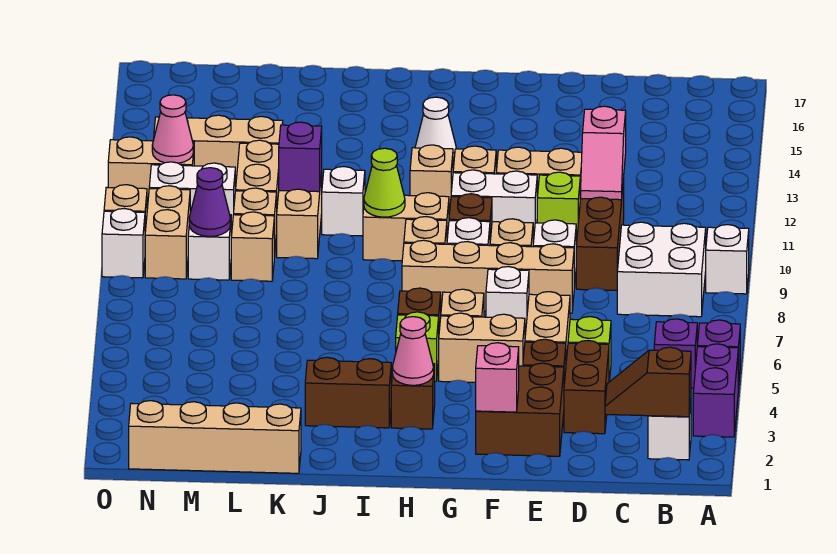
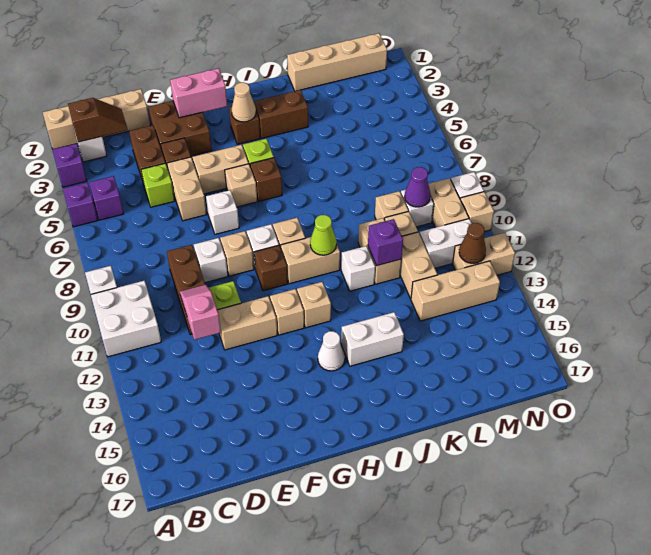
purple 1x2 brick [693,344,738,437] -> purple 1x1 brick [53,144,87,187]
white 2x2 brick [617,222,706,317] -> white 2x2 brick moved to [91,281,161,357]
tan 1x4 brick [402,240,574,313] -> tan 1x4 brick moved to [43,89,150,149]
pink 1x1 brick [476,343,519,412] -> pink 1x2 brick [170,68,227,118]
white 1x2 brick [451,170,537,240] -> white 1x2 brick moved to [341,312,404,366]
pink 1x1 cone [392,317,434,385] -> tan 1x1 cone [231,82,256,122]
pink 1x1 cone [152,95,193,163] -> brown 1x1 cone [459,223,486,263]

